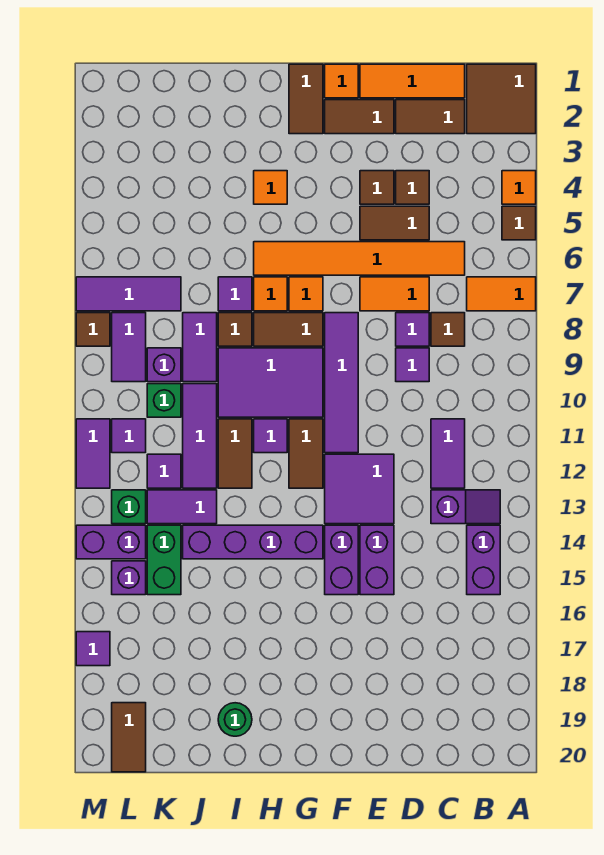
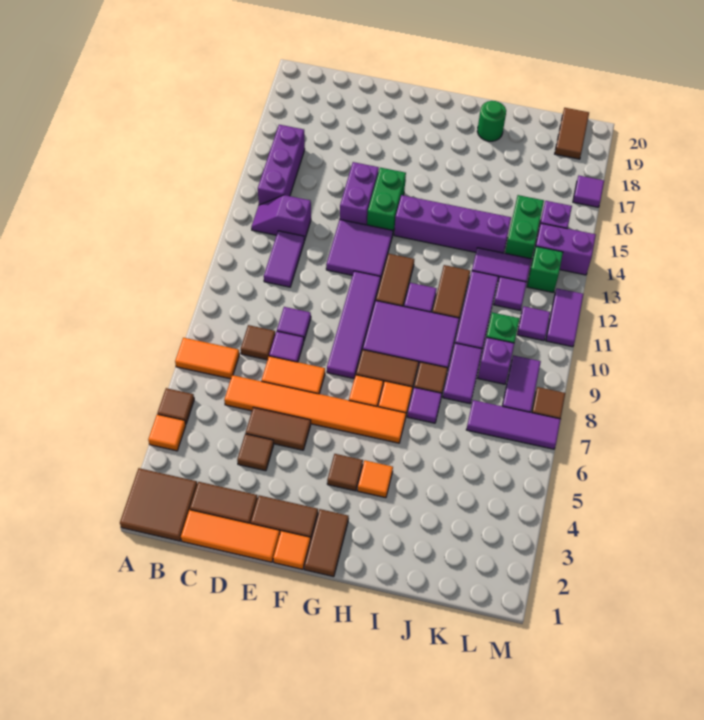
purple 1x2 brick [467,525,500,595] -> purple 1x3 brick [258,125,305,205]
brown 1x1 tile [360,171,394,204] -> brown 1x1 tile moved to [327,454,363,491]
purple 1x2 brick [325,525,358,595] -> green 1x2 brick [367,168,406,233]

